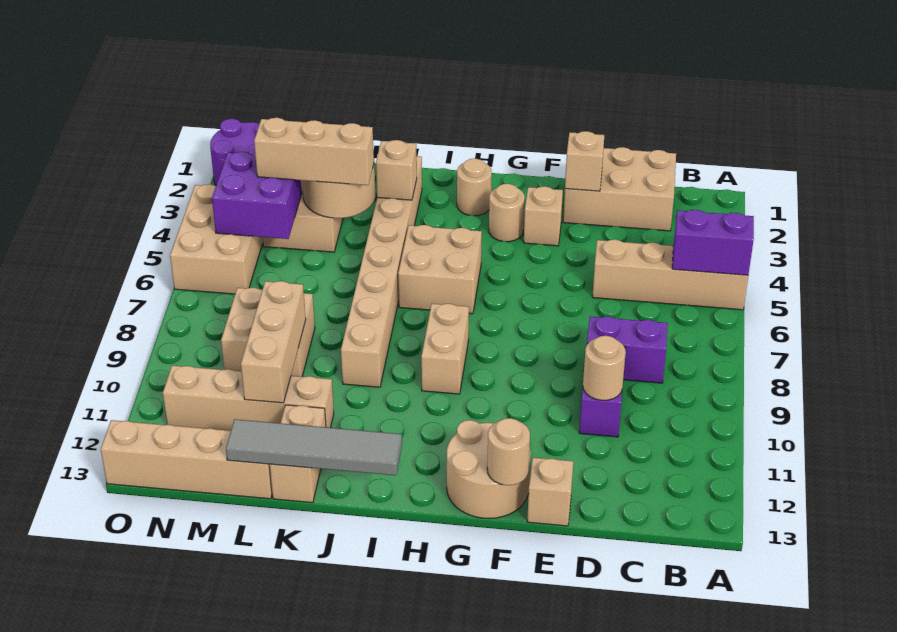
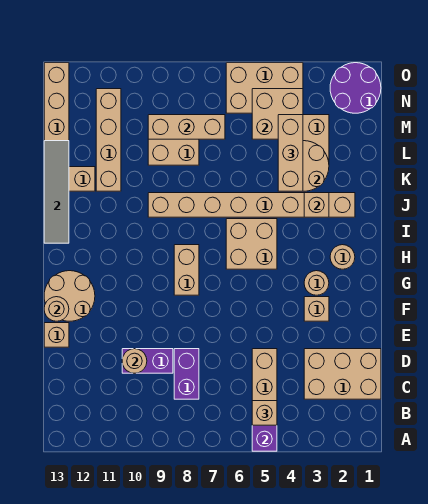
tan 2x3 brick [563,147,676,231] -> tan 2x3 brick turned to [304,349,381,399]
tan 1x1 brick [565,131,604,191] -> tan 1x1 brick moved to [252,401,277,425]
tan 1x2 brick [421,304,469,394] -> tan 1x2 brick turned to [174,245,199,295]
tan 1x3 brick [241,281,306,403] -> tan 1x3 brick moved to [148,115,225,139]
purple 2x2 brick [212,152,302,239] -> tan 2x2 brick [252,89,303,139]

